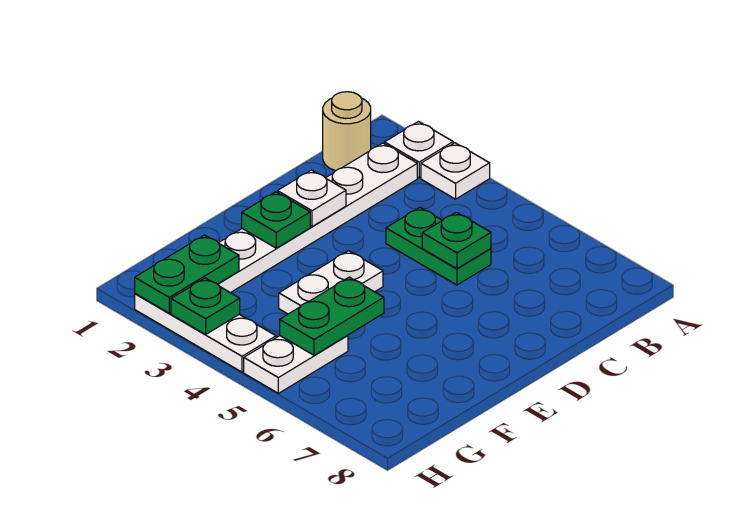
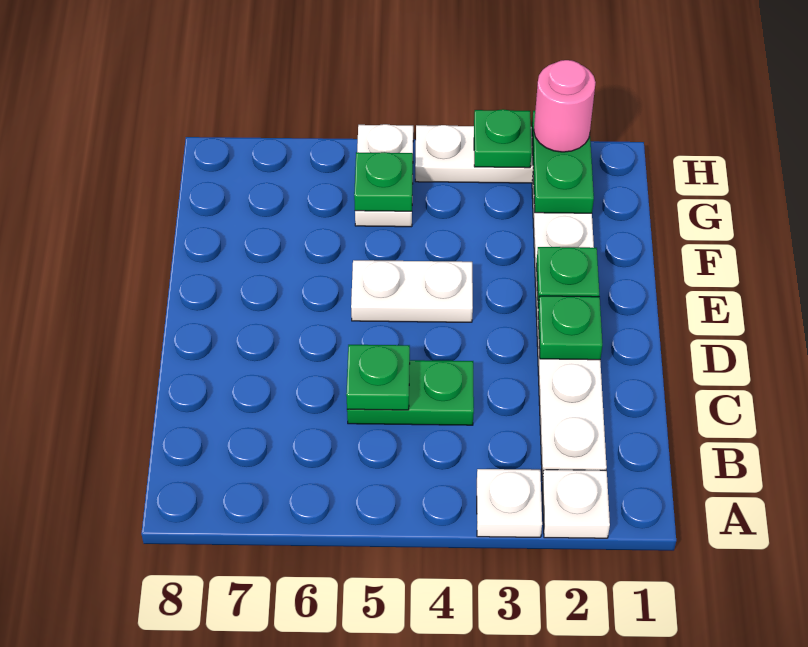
tan 1x1 round brick [323,92,371,171] -> none
white 1x1 plate [277,170,346,226] -> green 1x1 plate [538,296,602,360]
white 1x2 plate [279,251,383,314] -> white 1x2 plate turned to [351,260,473,322]
green 1x2 plate [280,277,384,355] -> green 1x1 plate [354,152,413,211]
none -> pink 1x1 round brick [534,60,596,152]

